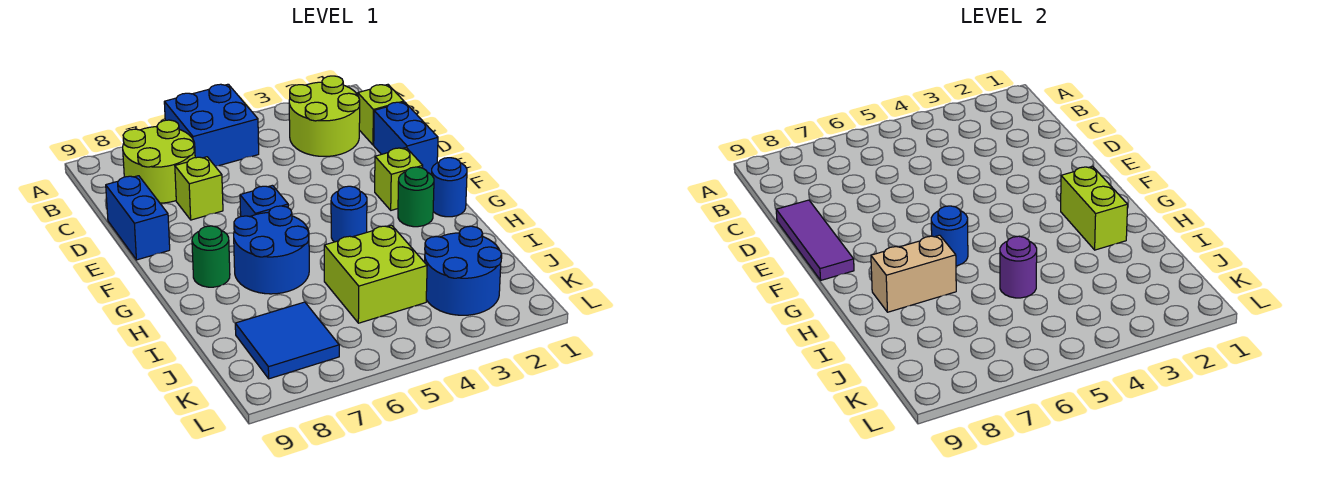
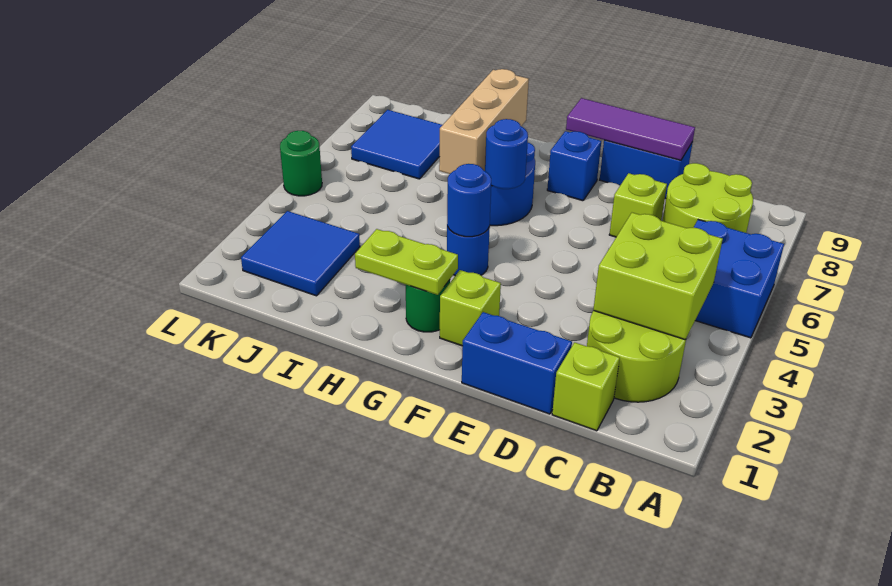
blue 1x1 brick [240,185,288,217] -> blue 1x1 brick moved to [547,131,601,201]
blue 1x1 round brick [432,158,467,217] -> blue 1x1 round brick moved to [447,164,491,237]
lime 1x2 brick [1061,166,1128,250] -> lime 1x2 plate [355,229,458,295]
green 1x1 round brick [192,226,230,287] -> green 1x1 round brick moved to [280,131,322,196]
tan 1x2 brick [871,235,956,312] -> tan 1x3 brick [439,69,529,174]
lime 2x2 brick [324,225,427,323] -> lime 2x2 brick moved to [593,213,723,340]
purple 1x1 round brick [1000,236,1037,298] -> none
blue 2x2 round brick [425,226,502,315] -> blue 2x2 tile [241,211,360,296]

